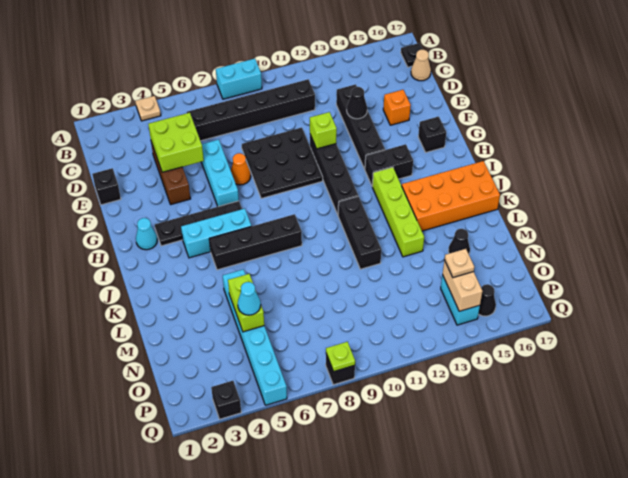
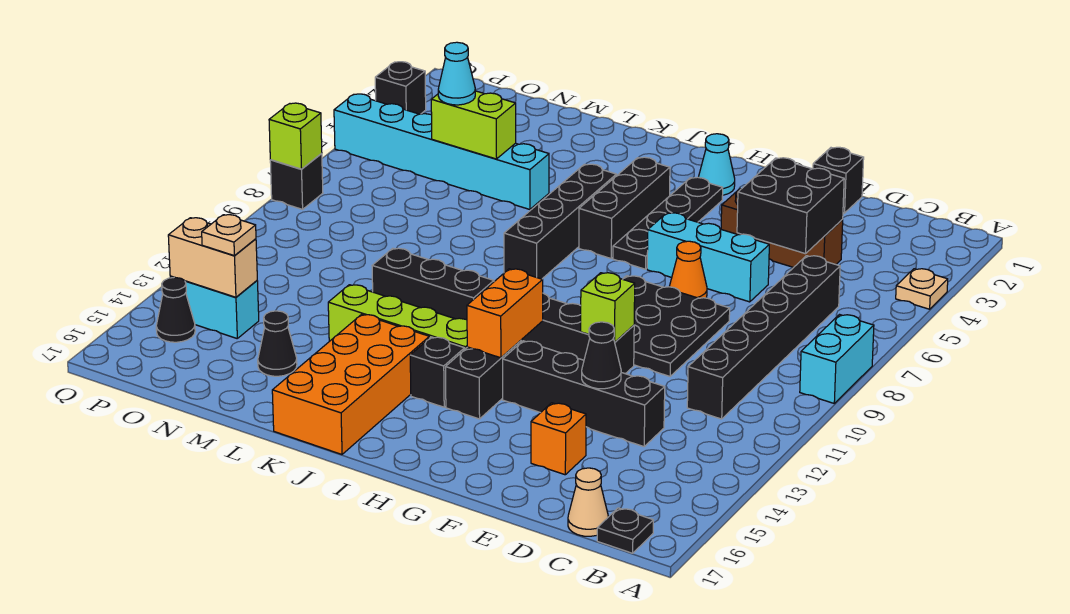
lime 2x2 brick [148,113,204,172] -> black 2x2 brick [737,158,844,254]
black 1x1 brick [418,117,446,152] -> black 1x1 brick moved to [410,337,465,407]
none -> orange 1x2 brick [467,269,543,358]
cyan 1x3 brick [181,209,251,258] -> black 1x3 brick [579,157,670,258]
lime 1x1 plate [326,342,355,372] -> lime 1x1 brick [269,103,322,169]

